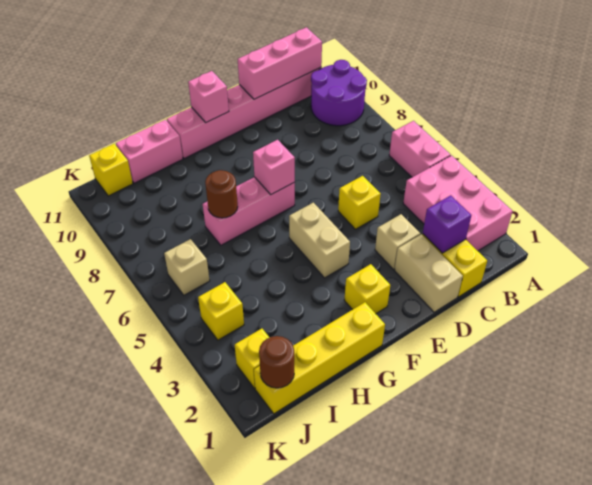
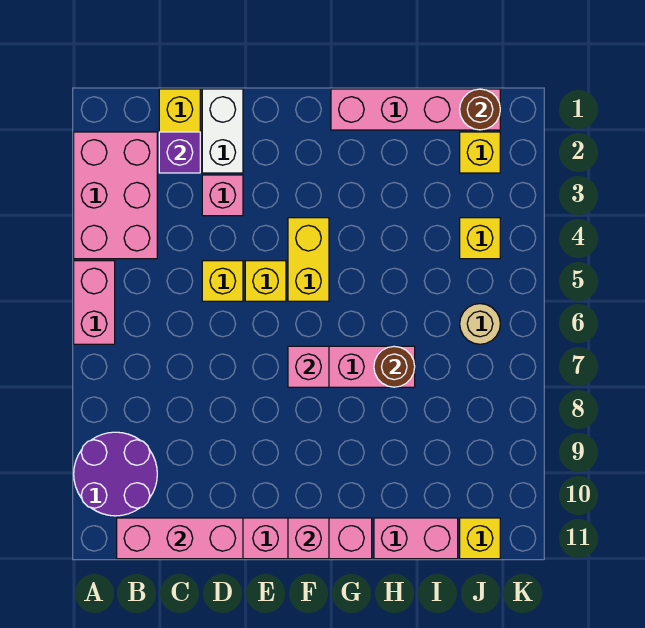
tan 1x2 brick [394,234,463,312] -> white 1x2 brick [202,89,243,173]
tan 1x1 brick [375,214,420,269] -> pink 1x1 brick [202,175,243,216]
yellow 1x1 brick [344,264,390,314] -> yellow 1x1 brick moved to [245,261,286,301]
tan 1x2 brick [289,203,350,278] -> yellow 1x2 brick [288,218,329,301]
yellow 1x4 brick [254,302,385,414] -> pink 1x4 brick [331,89,500,130]
tan 1x1 brick [164,239,210,295] -> tan 1x1 round brick [460,304,500,344]

